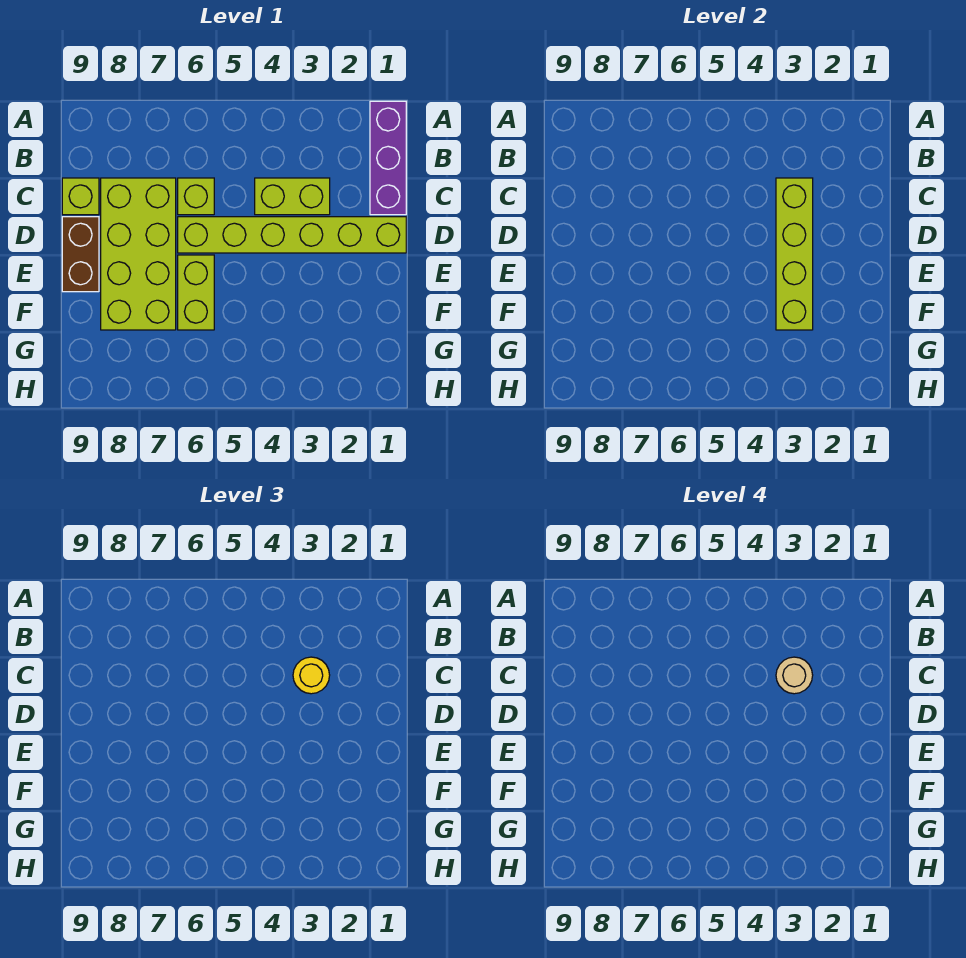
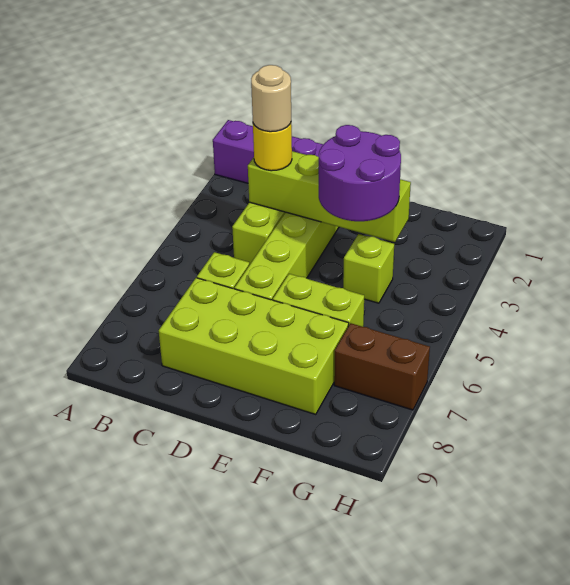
lime 1x1 brick [62,178,99,215] -> lime 1x1 brick moved to [343,234,394,303]
brown 1x2 brick [62,217,99,292] -> brown 1x2 brick moved to [334,323,430,410]
none -> purple 2x2 round brick [319,125,401,221]

